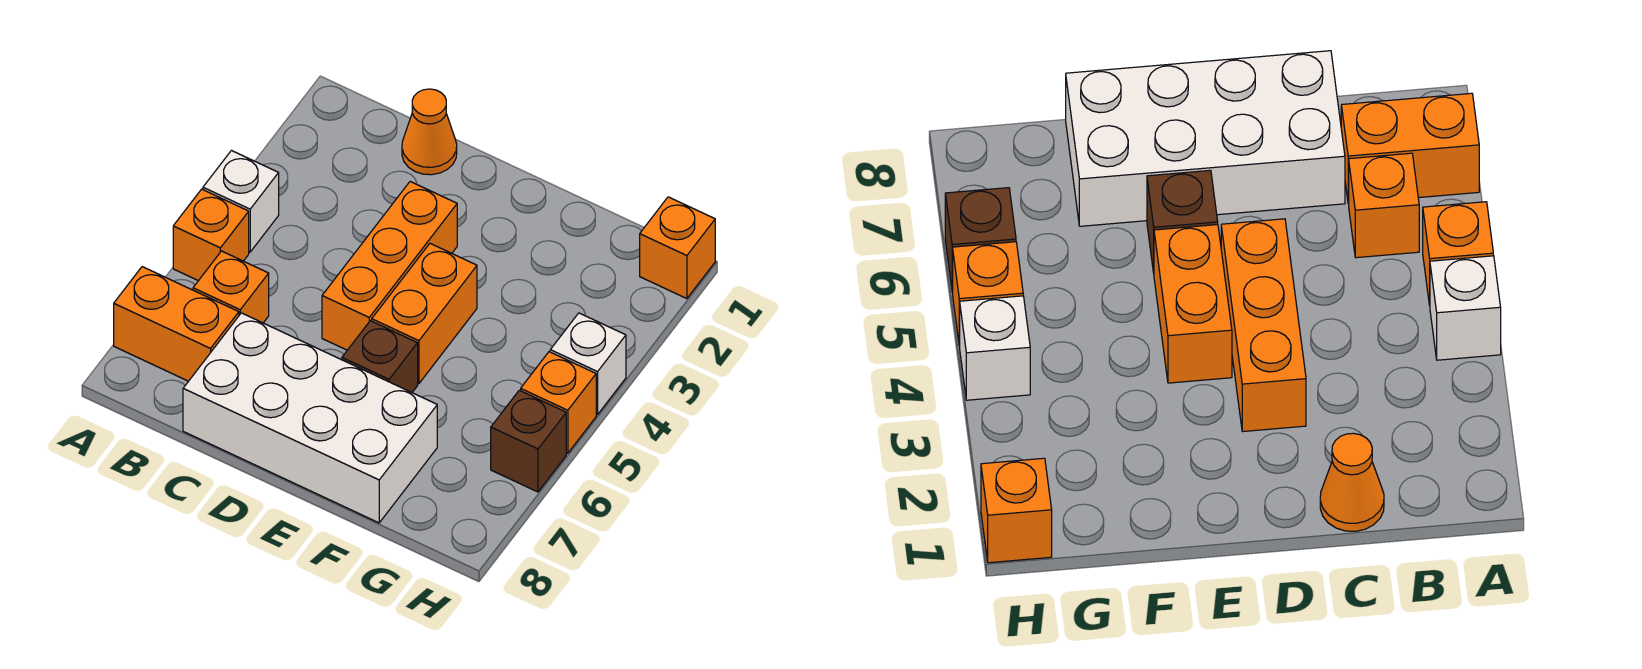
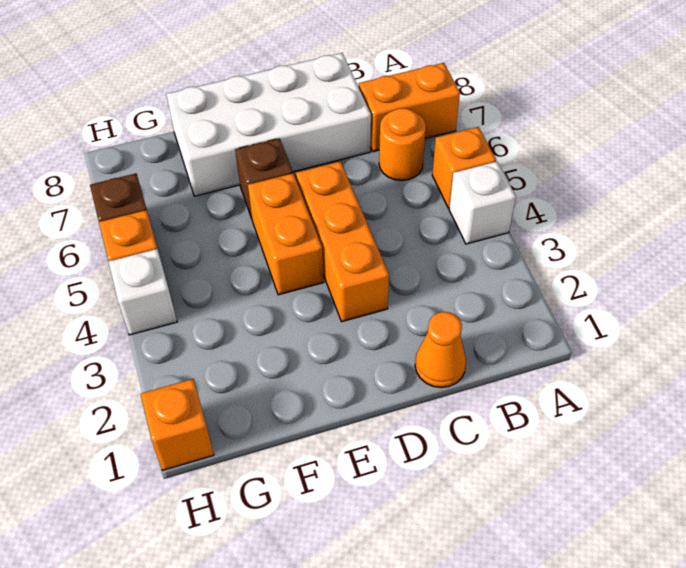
orange 1x1 brick [193,251,269,323] -> orange 1x1 round brick [379,108,426,181]

